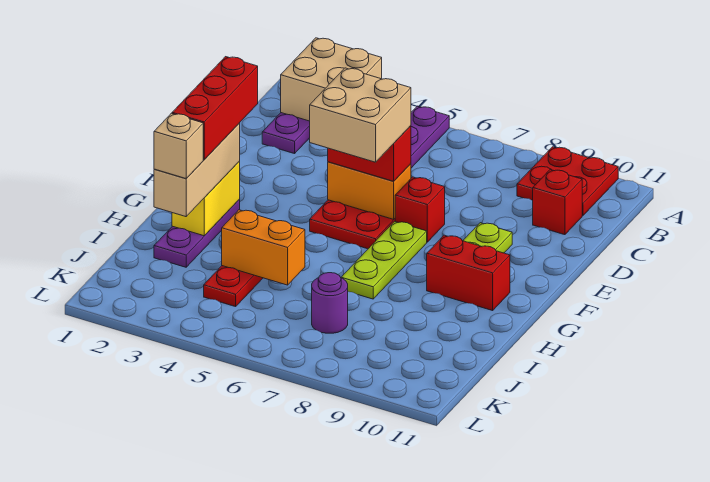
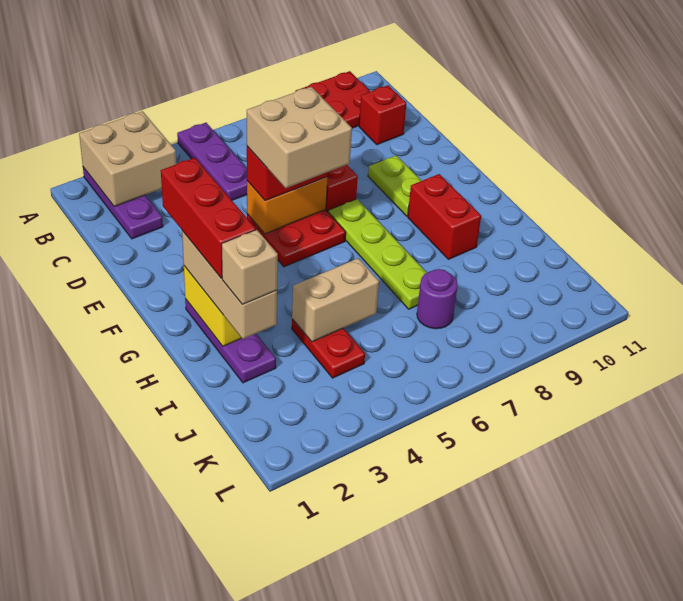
lime 1x3 plate [341,221,427,299] -> lime 1x4 plate [328,199,427,309]
red 1x2 brick [427,235,510,311] -> red 1x2 brick turned to [408,174,481,259]
orange 1x2 brick [222,210,305,285] -> tan 1x2 brick [292,258,379,342]

